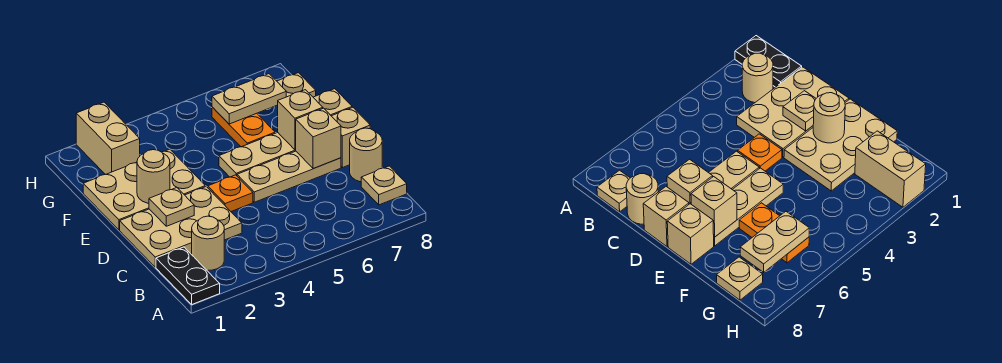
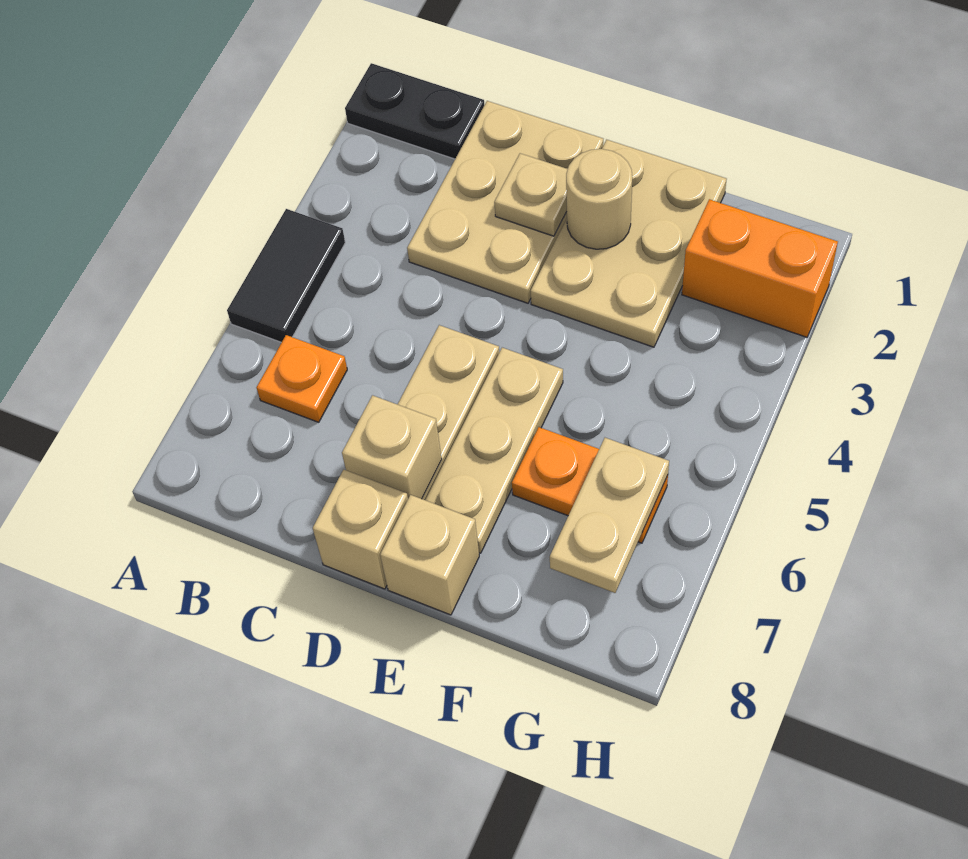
none -> black 1x2 tile [227,209,345,343]
tan 1x1 round brick [192,216,224,271] -> none
tan 1x1 plate [361,166,407,205] -> none
tan 1x1 round brick [350,128,382,182] -> none
orange 1x1 plate [208,175,253,211] -> orange 1x1 plate moved to [256,335,347,422]
tan 1x1 brick [278,90,323,150] -> none
tan 1x2 brick [76,102,140,174] -> orange 1x2 brick [682,199,838,337]
tan 1x1 plate [277,73,316,97] -> none

